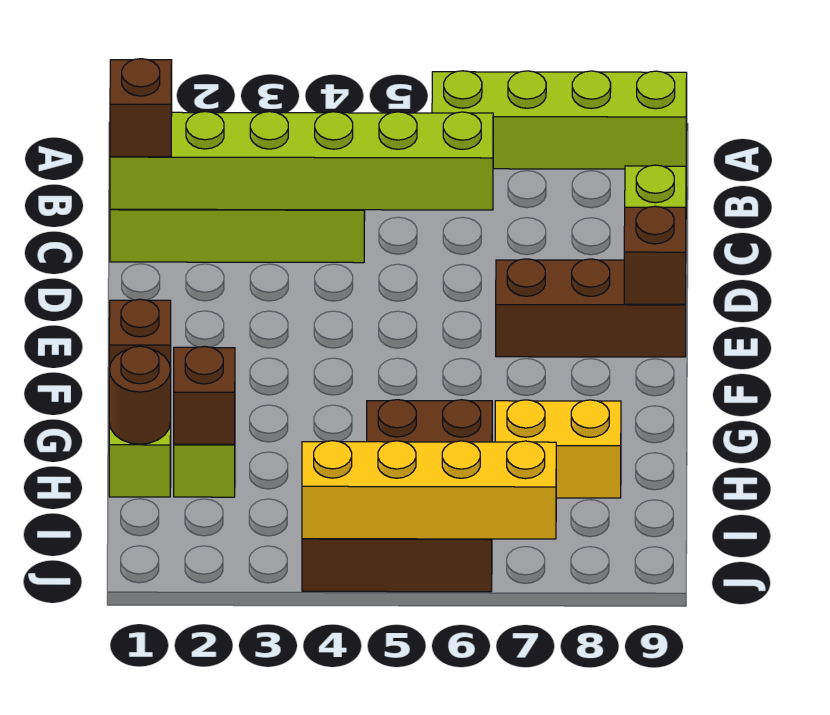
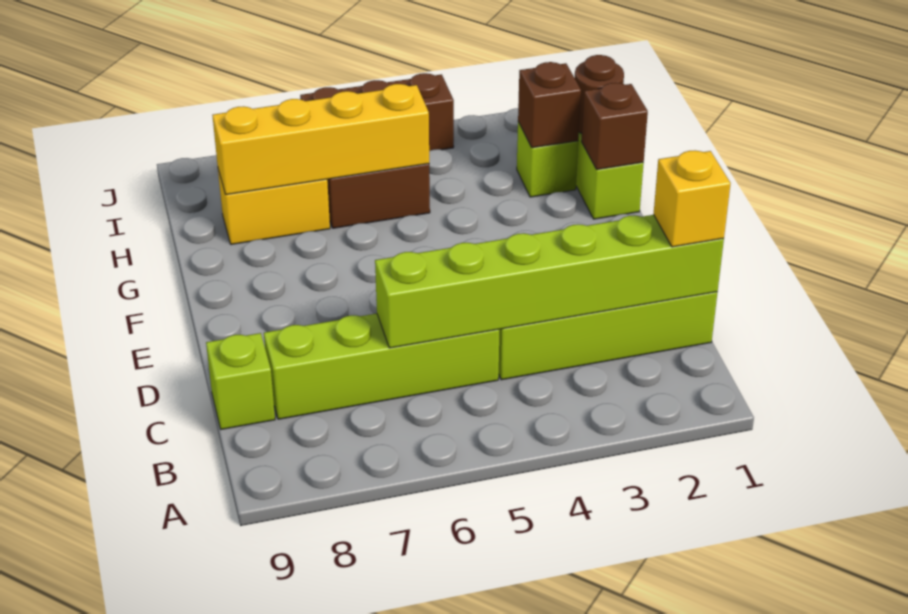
lime 1x4 brick [432,71,687,169] -> lime 1x4 brick moved to [264,314,499,419]
brown 1x1 brick [110,59,172,157] -> yellow 1x1 brick [654,151,731,247]
brown 1x3 brick [496,259,686,357] -> none
brown 1x1 brick [624,206,686,304] -> none
yellow 1x4 brick [302,441,556,539] -> yellow 1x4 brick moved to [212,84,429,195]

